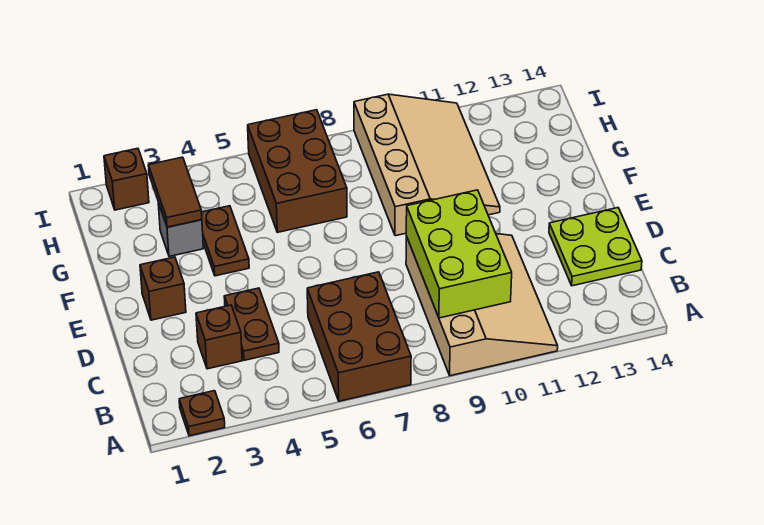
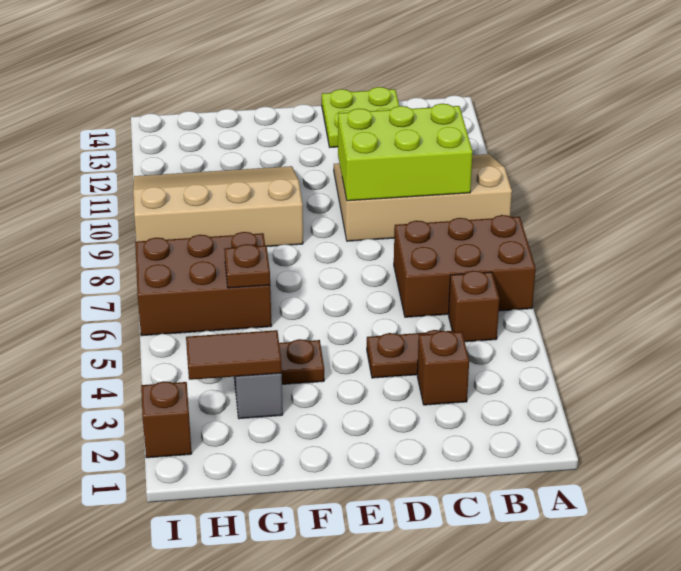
brown 1x1 plate [179,391,225,436] -> brown 1x1 plate moved to [224,244,270,288]
brown 1x1 brick [140,257,186,320] -> brown 1x1 brick moved to [448,271,499,342]

